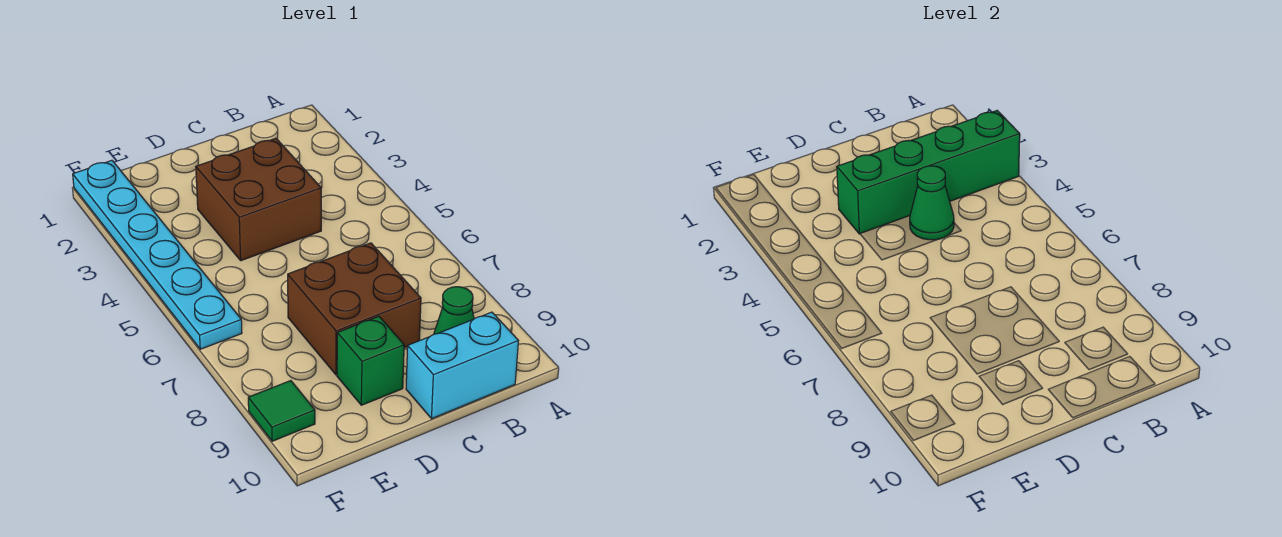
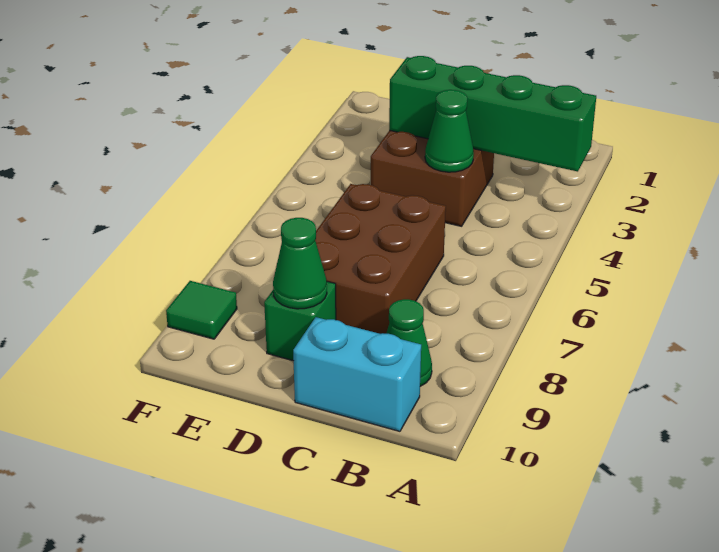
brown 2x2 brick [288,243,421,375] -> brown 2x3 brick [315,184,446,334]
none -> green 1x1 cone [273,218,327,309]
cyan 1x6 plate [73,160,242,349] -> none

